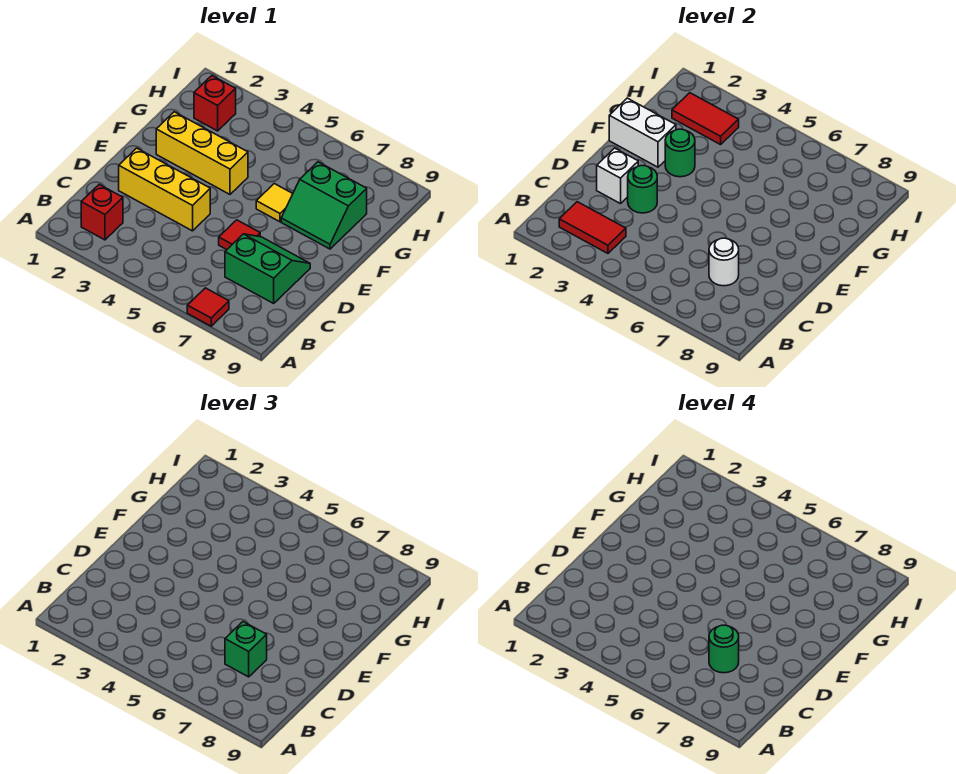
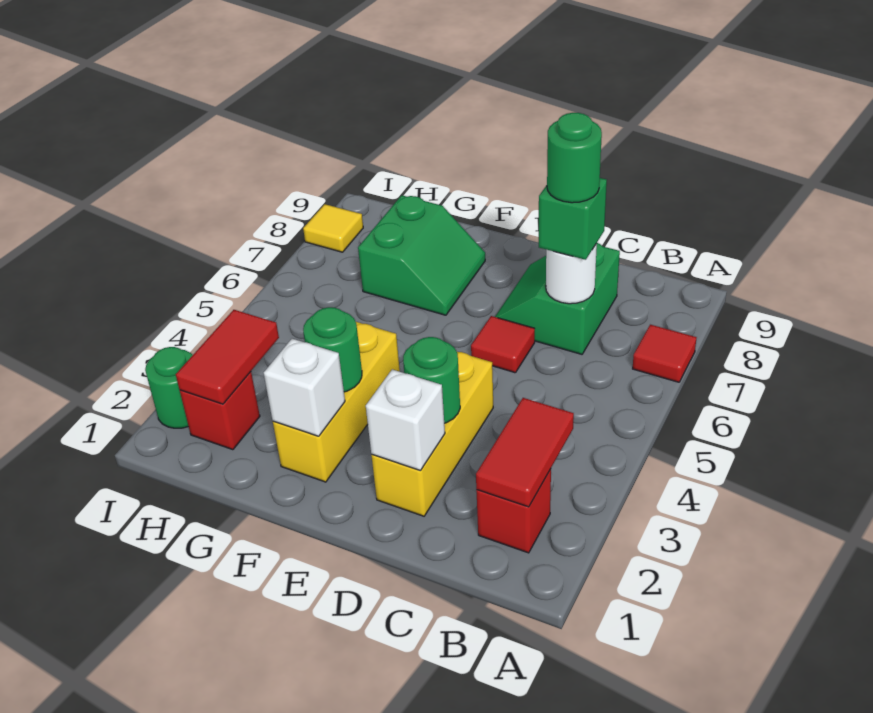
white 1x2 brick [609,98,676,167] -> white 1x1 brick [264,339,345,436]
yellow 1x1 tile [256,184,293,222] -> yellow 1x1 tile moved to [303,204,363,252]
none -> green 1x1 round brick [145,347,193,428]

